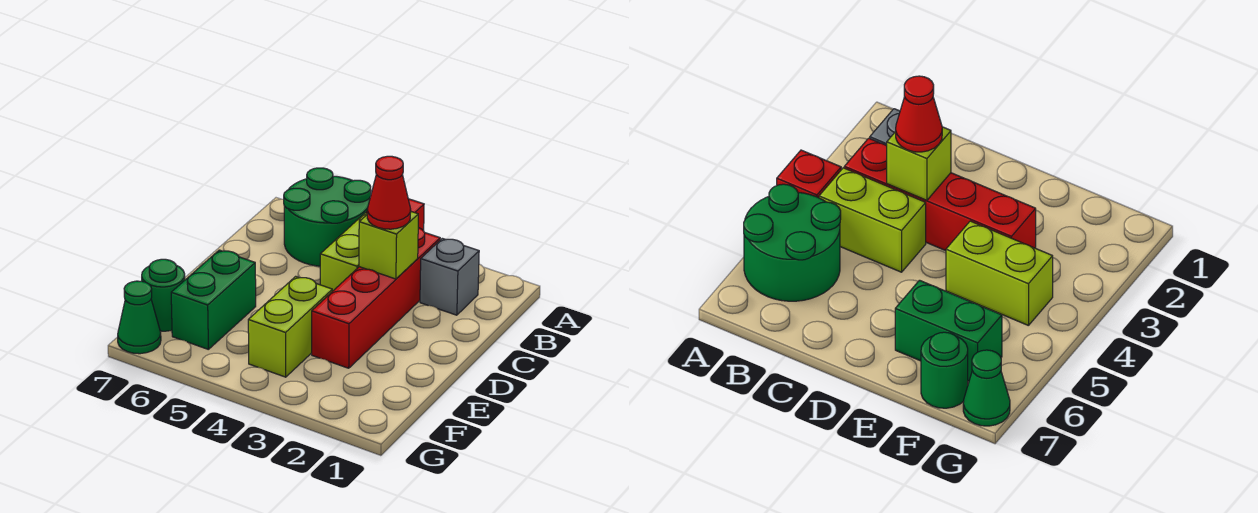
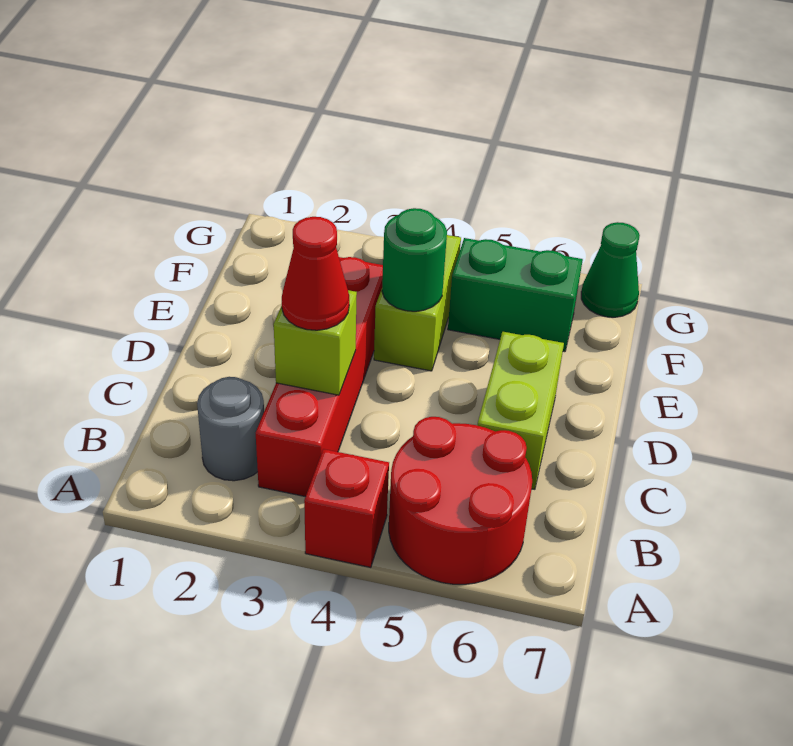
green 2x2 round brick [284,168,371,266] -> red 2x2 round brick [389,417,532,584]
grey 1x1 brick [420,238,479,315] -> grey 1x1 round brick [197,377,264,481]
lime 1x2 brick [320,213,367,291] -> lime 1x2 brick moved to [477,332,564,489]
green 1x2 brick [171,250,256,350] -> green 1x2 brick turned to [448,238,583,352]
green 1x1 round brick [142,259,185,331] -> green 1x1 round brick moved to [382,208,447,311]

